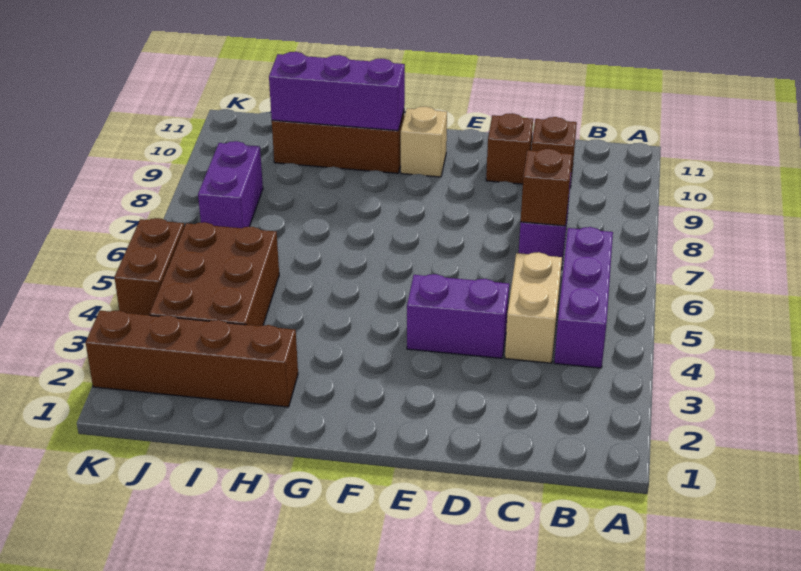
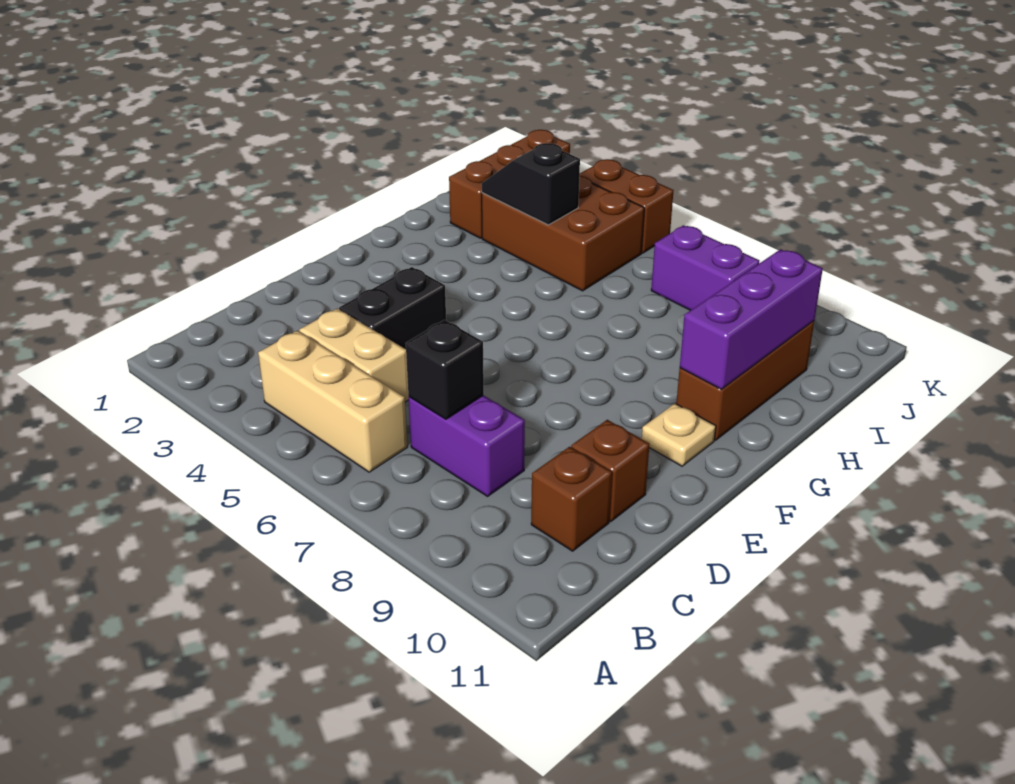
purple 1x3 brick [554,227,613,368] -> tan 1x3 brick [258,331,407,472]
brown 1x1 brick [521,149,572,226] -> black 1x1 brick [406,320,484,419]
purple 1x2 brick [407,274,509,358] -> black 1x2 brick [339,267,446,349]
tan 1x1 brick [401,106,447,177] -> tan 1x1 plate [642,404,716,466]
brown 1x4 brick [86,310,298,407] -> brown 1x3 brick [449,130,570,238]
none -> black 1x2 slope [481,143,580,225]

